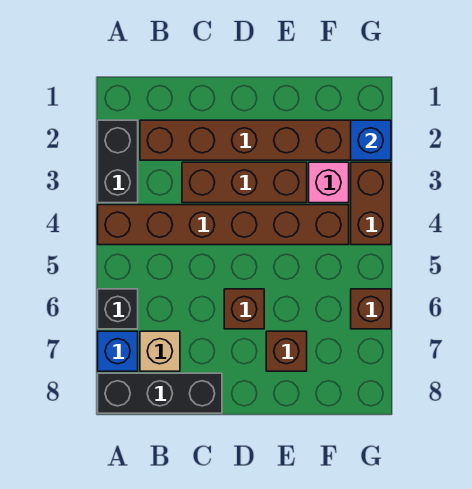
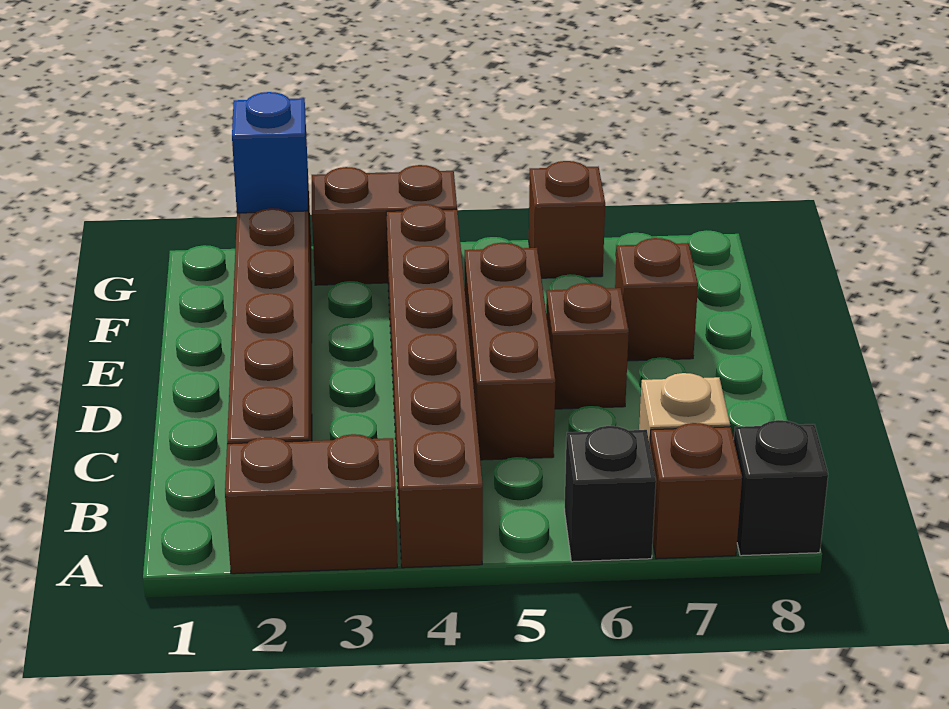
black 1x2 brick [98,120,138,203] -> brown 1x2 brick [225,434,397,574]
blue 1x1 brick [98,331,138,371] -> brown 1x1 brick [650,423,742,559]
black 1x3 brick [98,373,222,413] -> black 1x1 brick [734,420,828,556]
brown 1x3 brick [182,162,307,203] -> brown 1x3 brick moved to [465,243,555,460]
pink 1x1 brick [309,162,349,203] -> none

